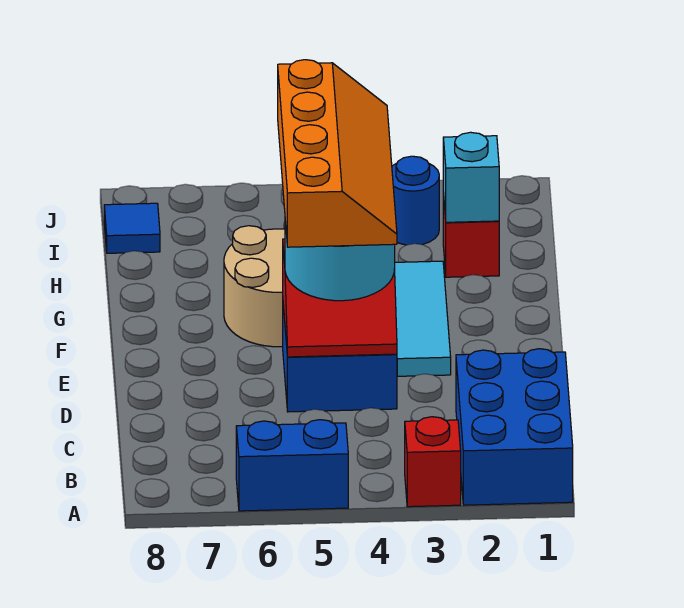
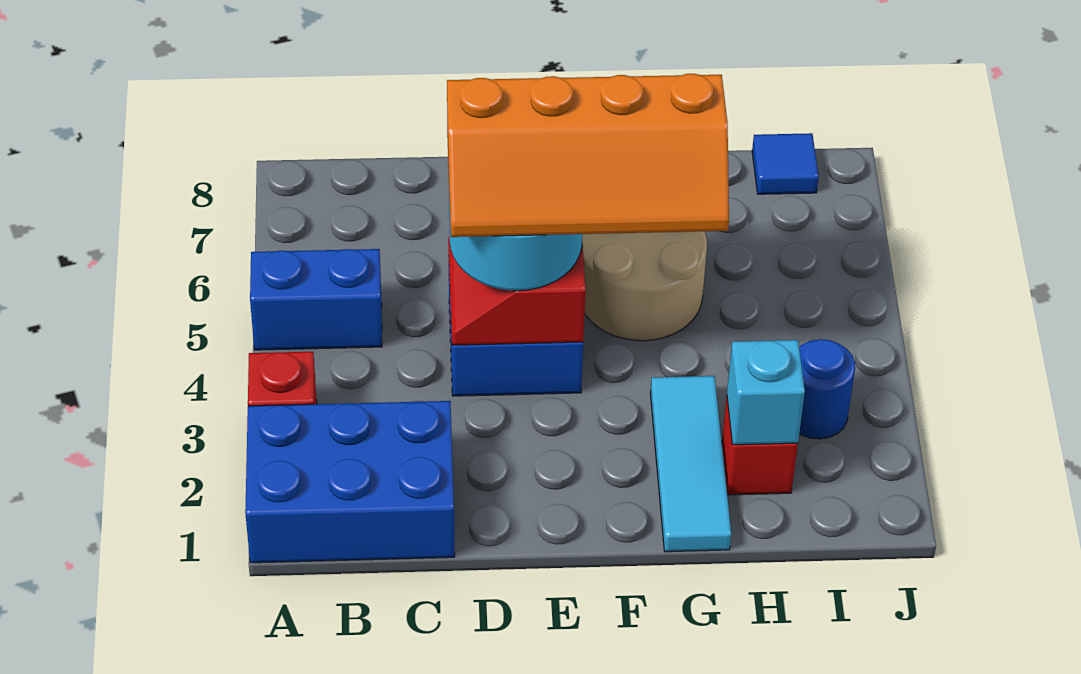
blue 1x2 brick [236,420,348,511] -> blue 1x2 brick turned to [250,249,382,350]
cyan 1x3 tile [395,261,451,376] -> cyan 1x3 tile turned to [650,376,731,552]

